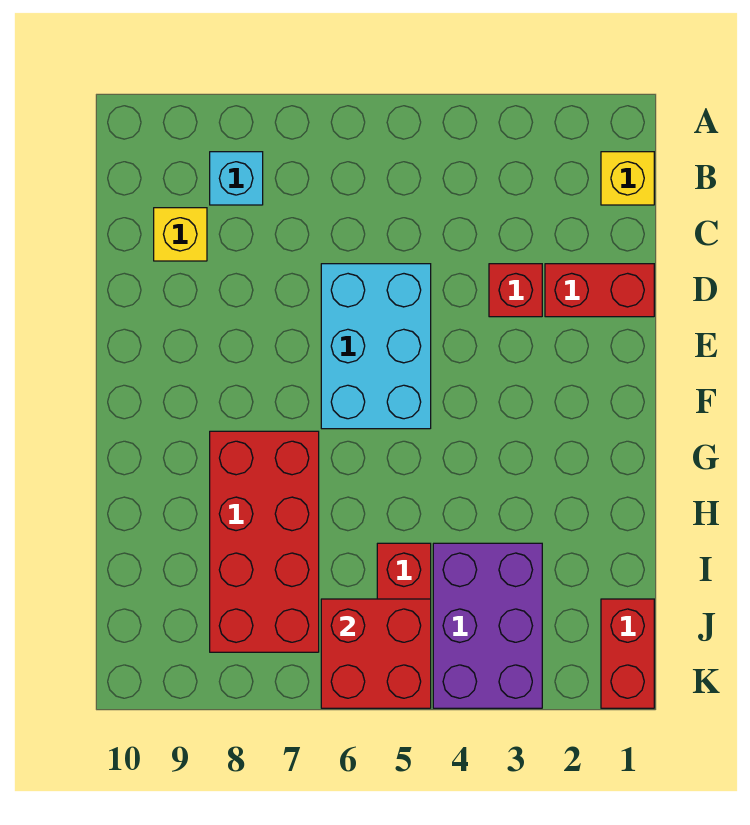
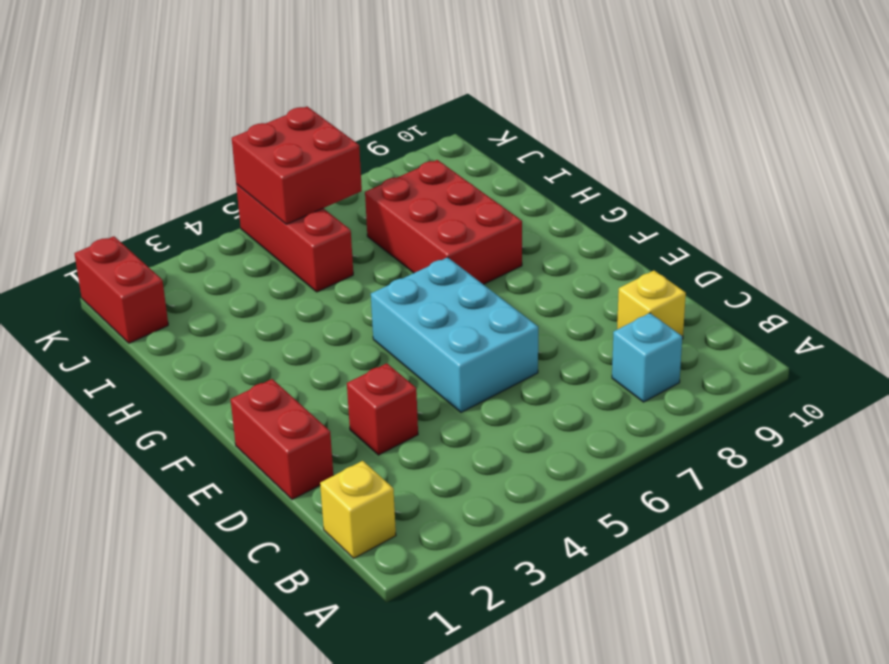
red 1x2 brick [545,264,654,317] -> red 1x2 brick turned to [231,379,333,500]
red 2x4 brick [210,431,319,652] -> red 2x3 brick [365,160,522,284]
purple 2x3 brick [433,543,542,708] -> none

